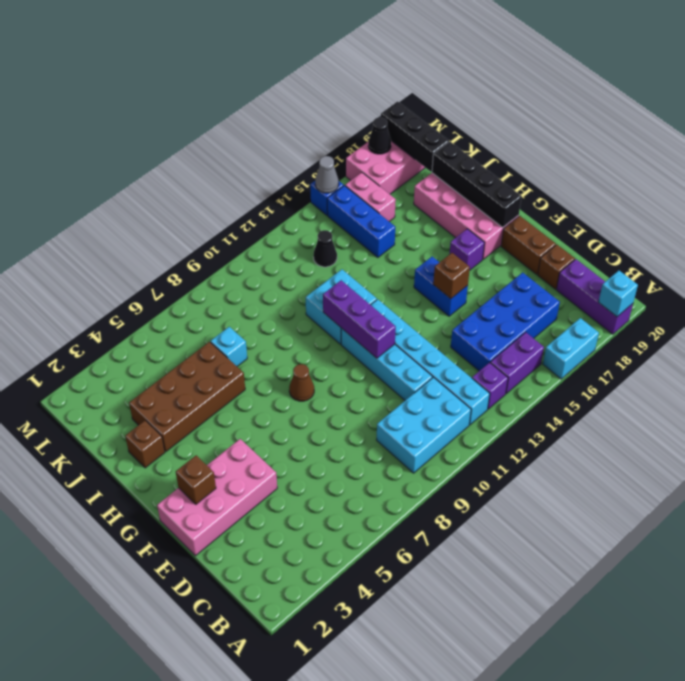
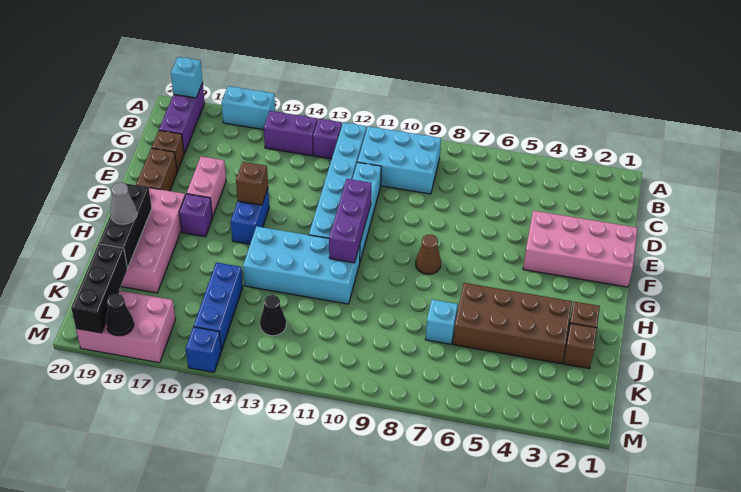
blue 2x4 brick [451,273,560,371] -> none
brown 1x1 brick [176,455,216,504] -> brown 1x1 brick moved to [563,323,597,369]
black 1x4 brick [432,141,522,228] -> black 1x3 brick [99,183,152,268]
cyan 2x2 brick [306,269,377,344] -> cyan 2x4 brick [243,226,360,304]
pink 1x2 brick [345,173,396,221] -> pink 1x2 brick moved to [187,156,226,217]
grey 1x1 cone [315,156,339,193] -> grey 1x1 cone moved to [110,183,137,224]

